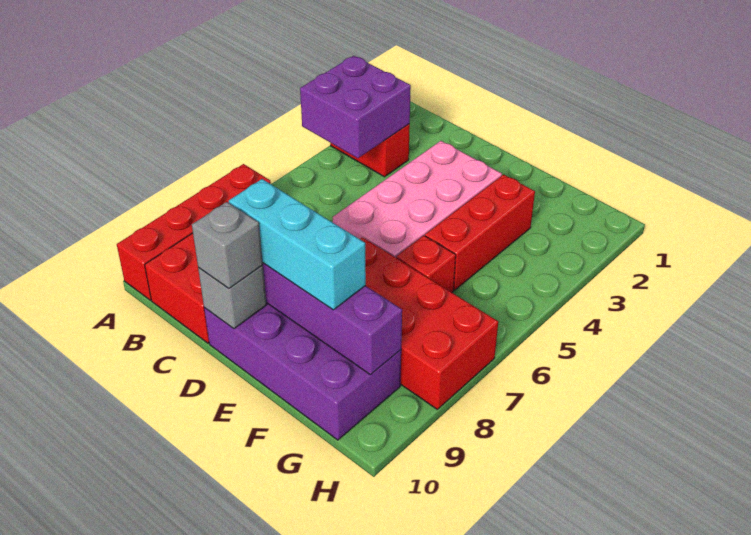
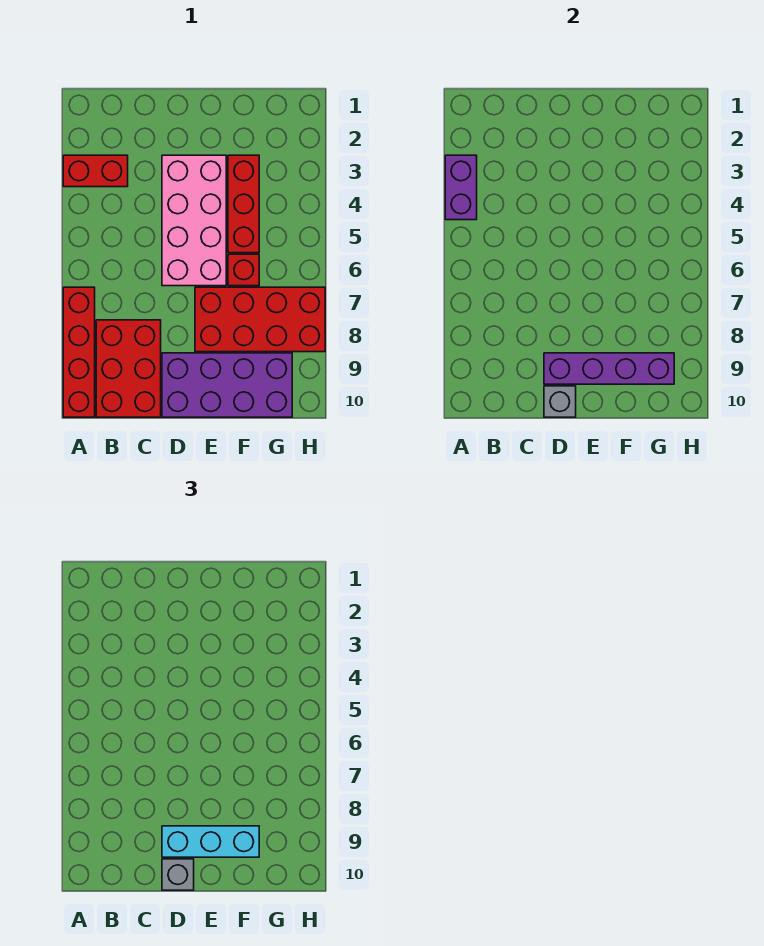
purple 2x2 brick [300,56,411,158] -> purple 1x2 brick [445,155,477,220]

